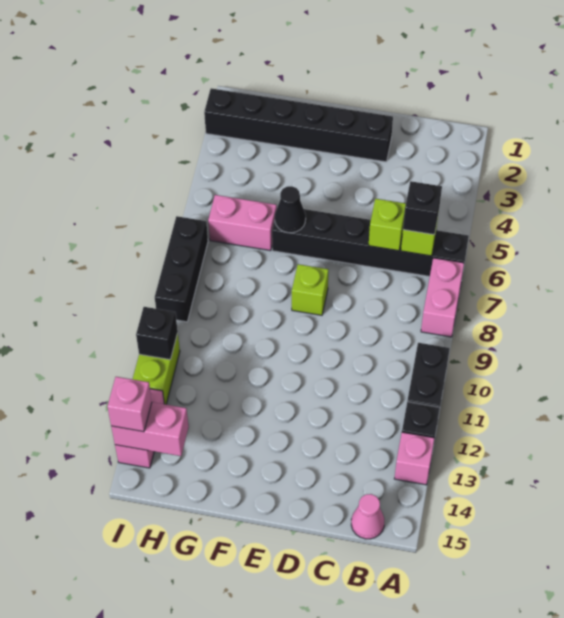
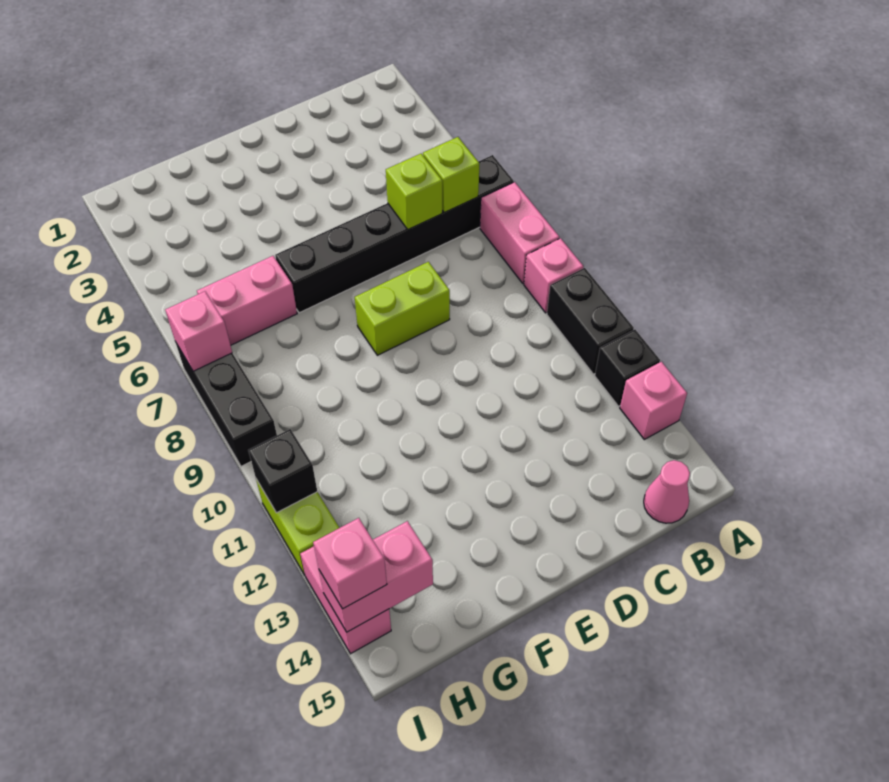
none -> pink 1x1 brick [524,238,584,313]
black 1x1 brick [403,181,442,235] -> none
black 1x6 brick [204,88,393,162] -> none
lime 1x1 brick [292,264,328,315] -> lime 1x2 brick [355,262,450,355]
black 1x1 cone [275,186,306,233] -> none
none -> pink 1x1 brick [165,291,232,371]

